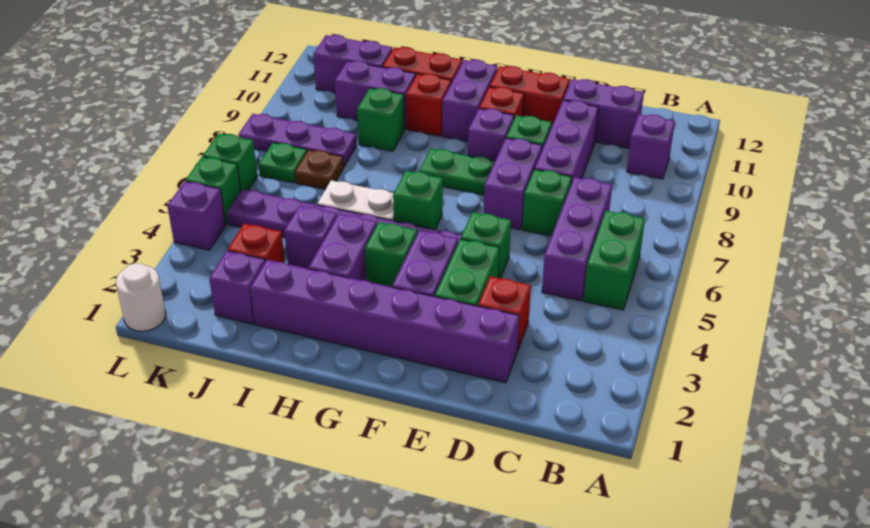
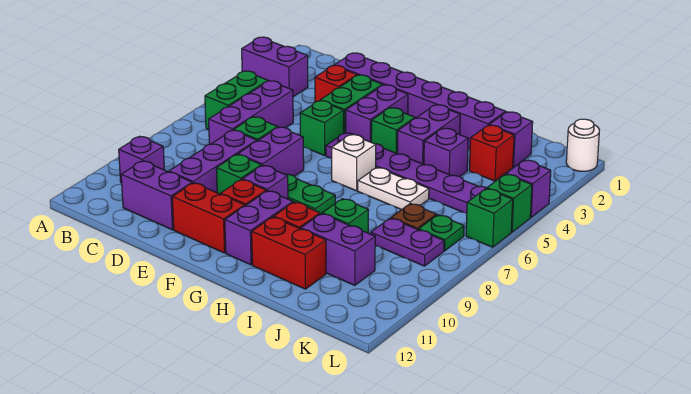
green 1x1 brick [393,171,443,229] -> white 1x1 brick [332,134,376,191]
purple 1x3 plate [238,114,357,166] -> purple 1x2 plate [371,218,444,266]
purple 1x2 brick [313,35,392,93] -> purple 1x2 brick moved to [242,37,308,97]

